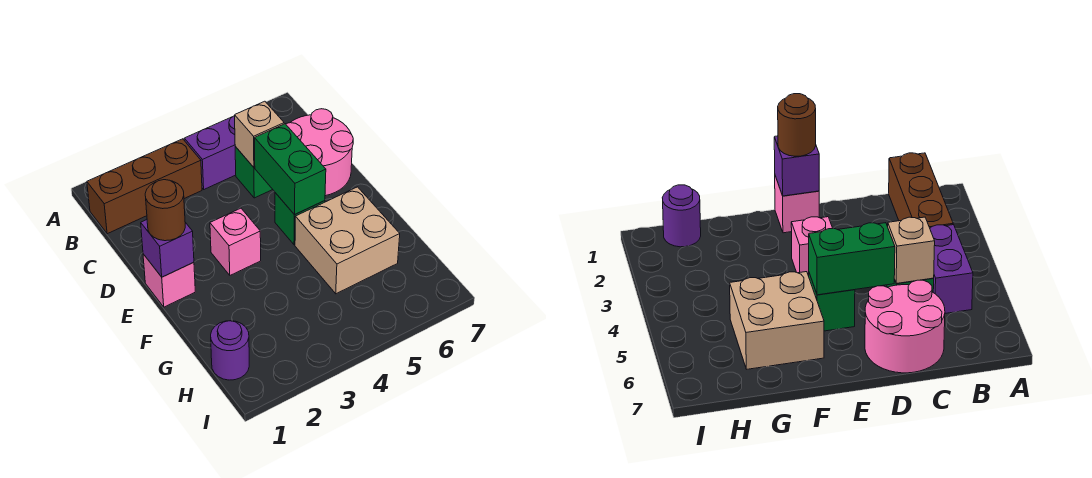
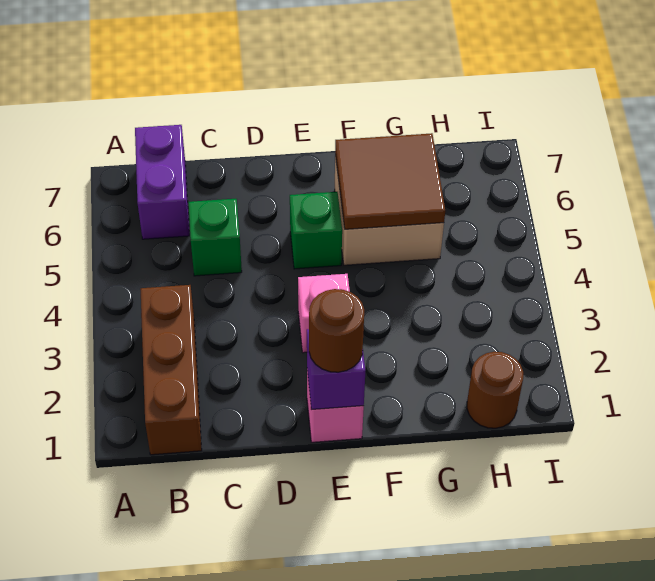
purple 1x2 brick [184,116,236,189] -> purple 1x2 brick moved to [135,125,189,239]
tan 1x1 brick [235,101,284,168] -> none
pink 2x2 round brick [286,109,353,196] -> none
green 1x2 brick [255,124,326,215] -> none
none -> brown 2x2 tile [335,133,445,229]
purple 1x1 round brick [211,321,249,380] -> brown 1x1 round brick [467,352,523,428]

